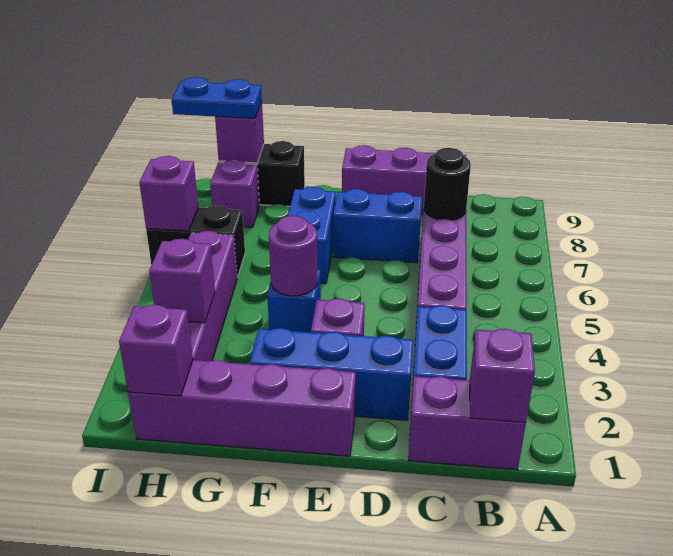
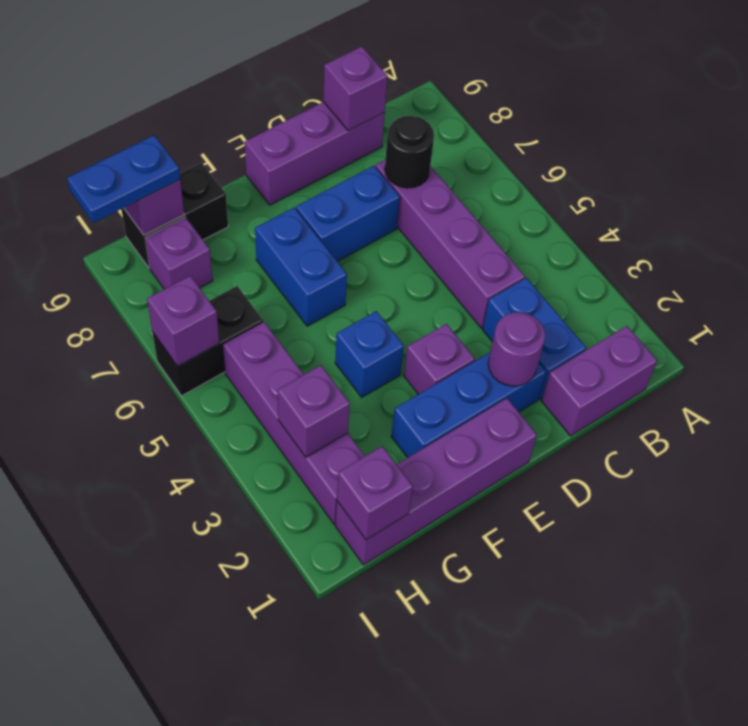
purple 1x1 brick [470,329,535,422] -> purple 1x1 brick moved to [323,46,387,131]
purple 1x1 round brick [269,216,318,296] -> purple 1x1 round brick moved to [488,312,545,386]

